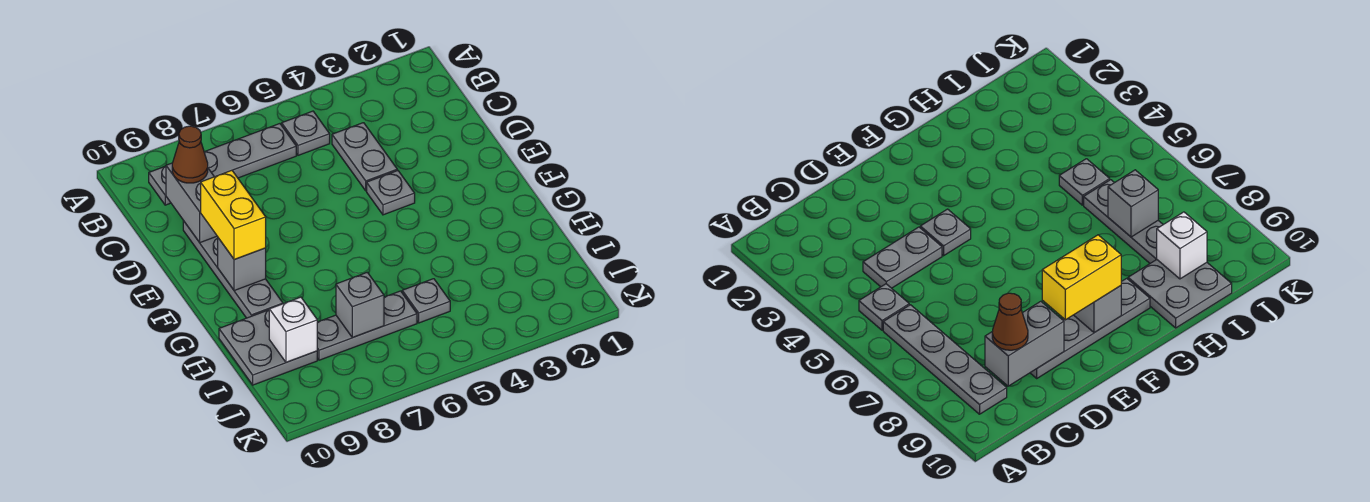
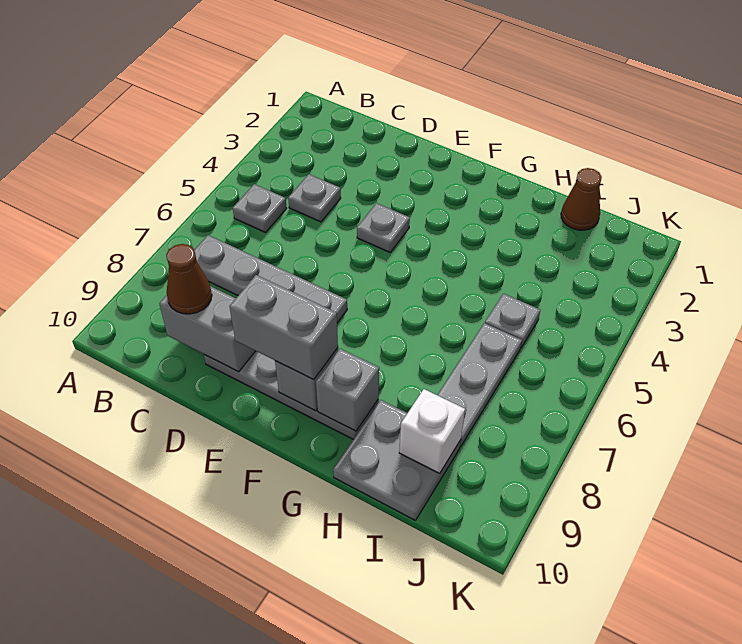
grey 1x4 plate [149,124,296,205] -> grey 1x4 plate turned to [195,235,347,323]
grey 1x2 plate [332,123,397,191] -> grey 1x1 plate [288,174,341,222]
yellow 1x2 brick [201,170,266,260] -> grey 1x2 brick [230,275,338,380]
none -> brown 1x1 cone [561,168,602,230]
grey 1x1 brick [336,272,384,338] -> grey 1x1 brick moved to [316,349,379,431]

